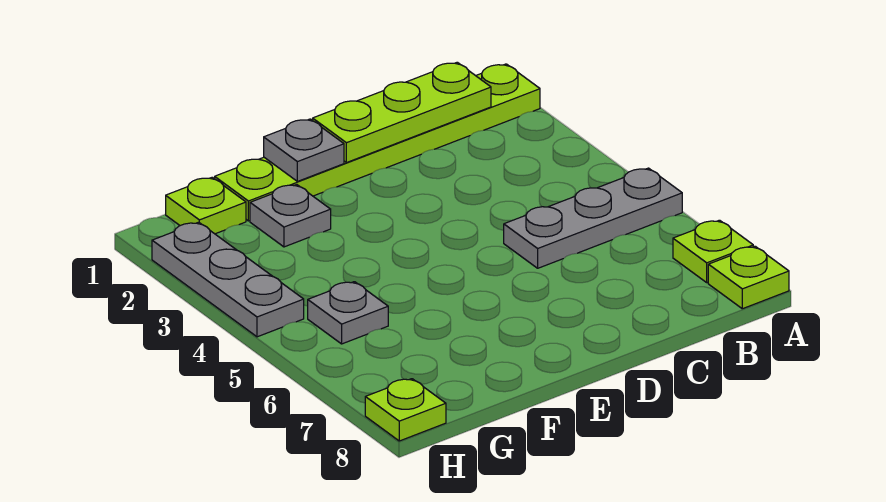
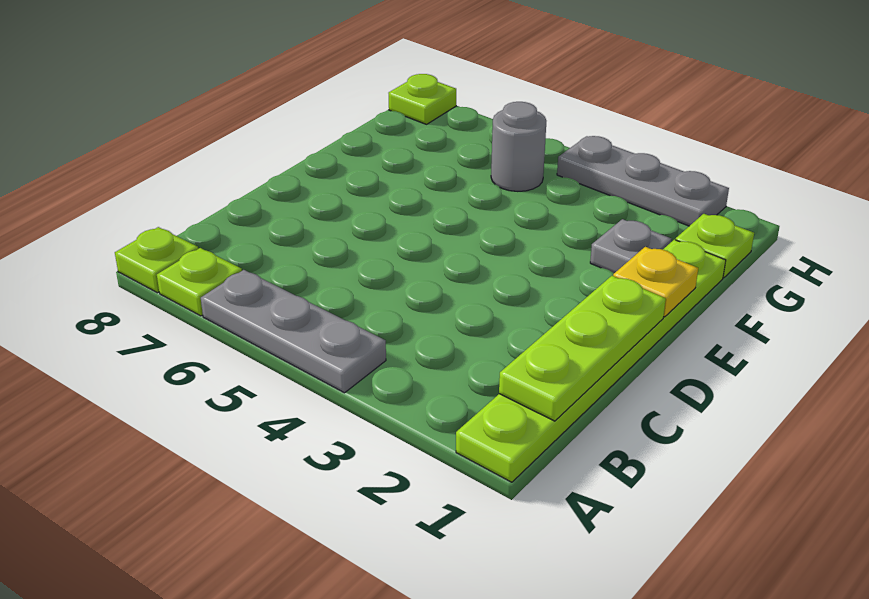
grey 1x3 plate [504,168,682,268] -> grey 1x3 plate turned to [201,270,386,393]
grey 1x1 plate [264,119,344,181] -> yellow 1x1 plate [613,247,698,317]
grey 1x1 plate [308,282,388,344] -> grey 1x1 round brick [491,102,546,191]

